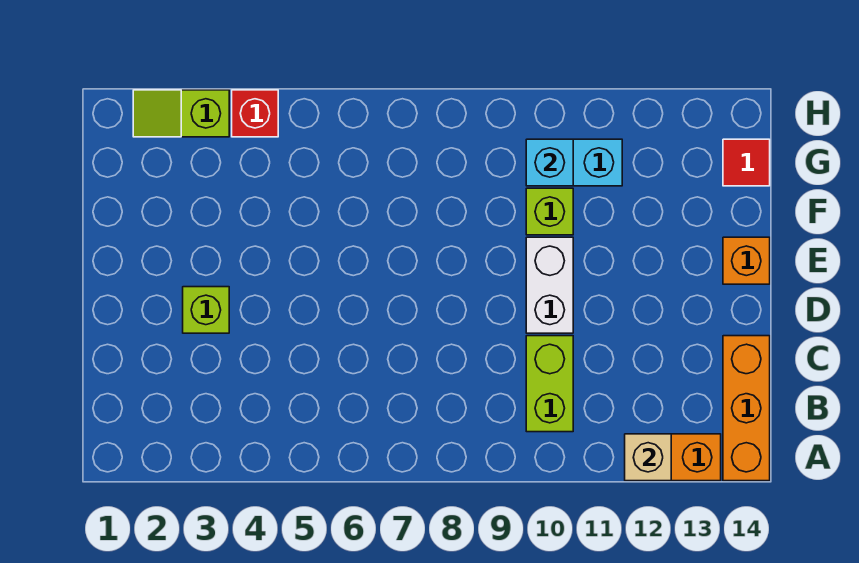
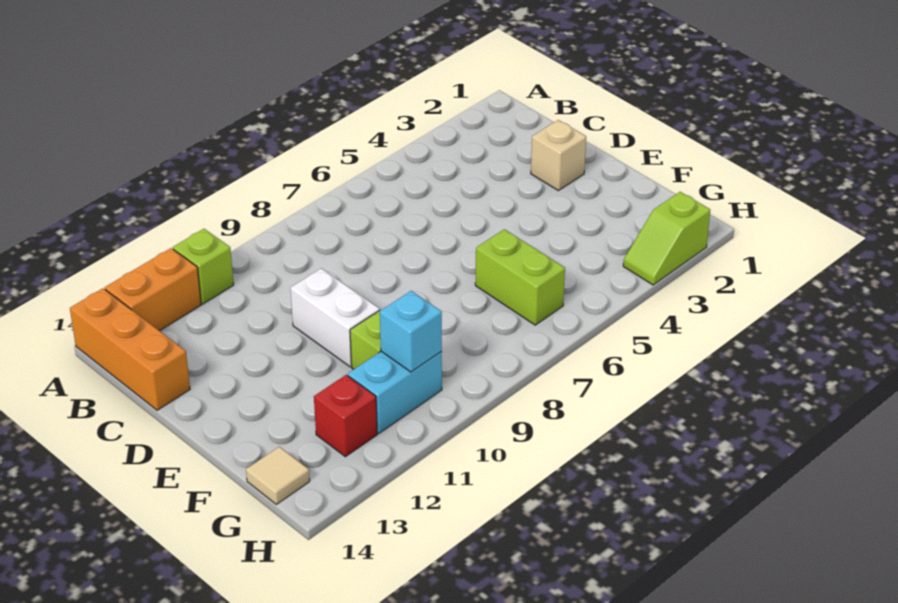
tan 1x1 brick [625,434,671,481] -> tan 1x1 brick moved to [531,120,586,191]
lime 1x2 brick [526,336,573,432] -> lime 1x2 brick moved to [475,229,565,325]
lime 1x1 brick [183,287,229,333] -> lime 1x1 brick moved to [173,229,234,304]
orange 1x1 brick [723,237,770,284] -> none
red 1x1 tile [723,139,770,186] -> tan 1x1 tile [246,447,310,504]
lime 1x2 slope [133,90,229,137] -> lime 1x2 slope turned to [623,192,710,285]
red 1x1 brick [232,90,278,137] -> red 1x1 brick moved to [314,375,377,457]

